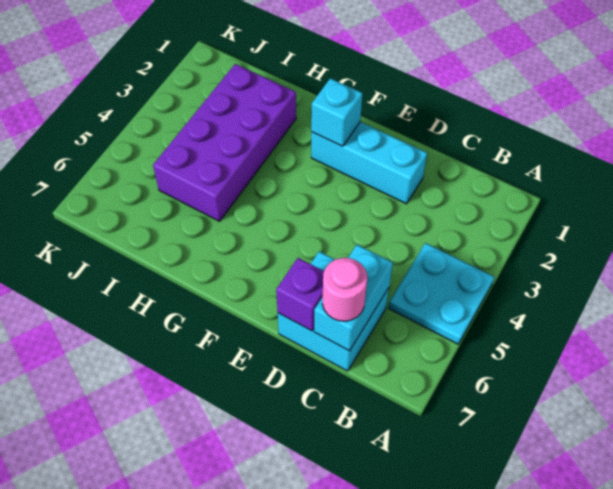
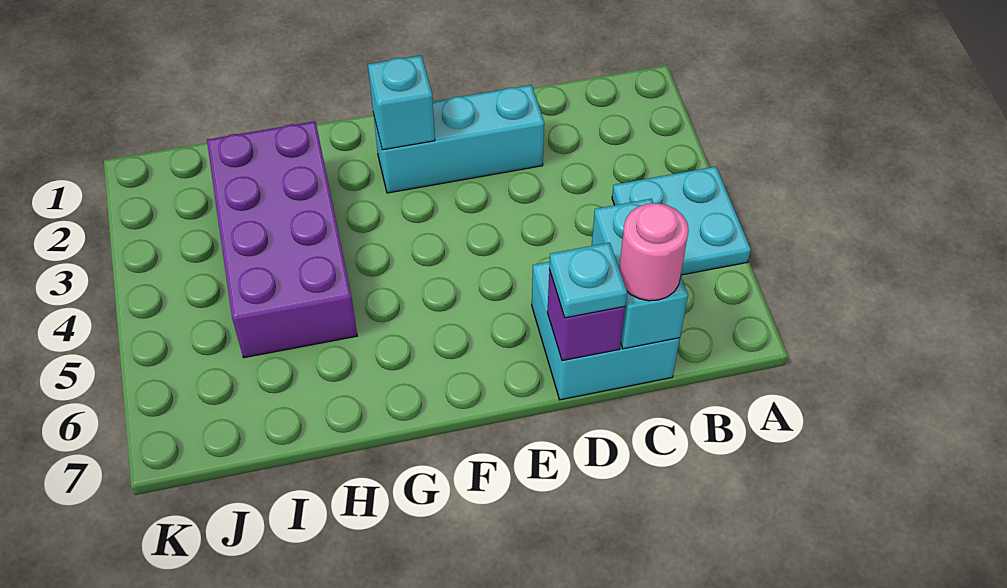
none -> cyan 1x1 plate [549,243,627,318]

